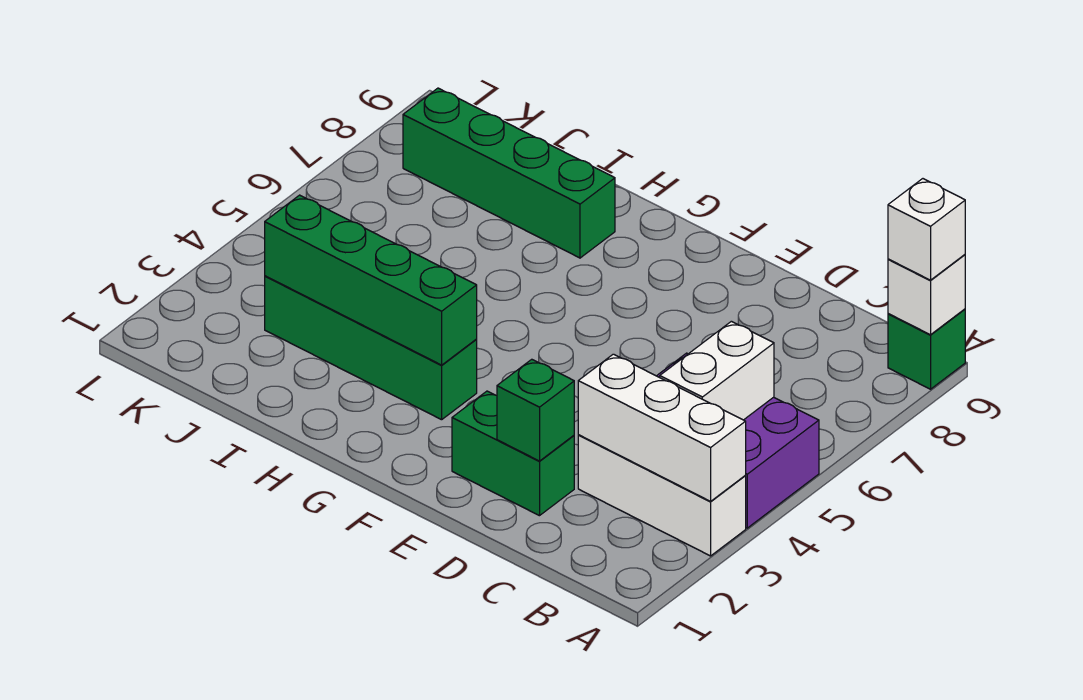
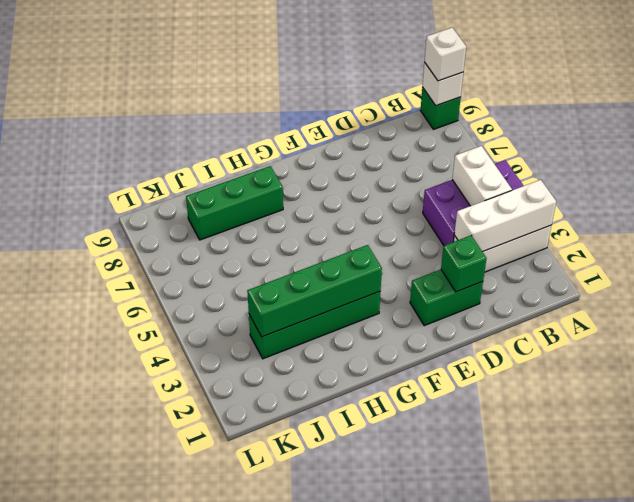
green 1x4 brick [403,88,615,258] -> green 1x3 brick [186,166,283,240]

